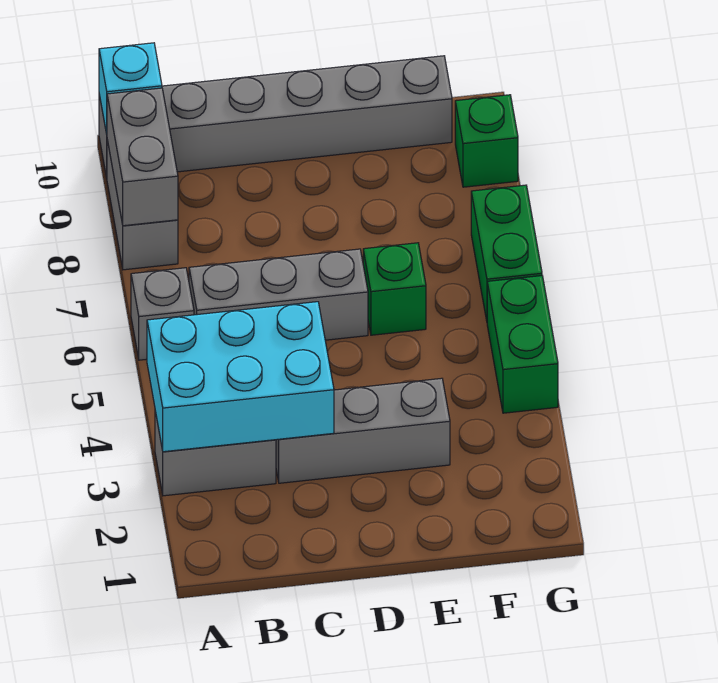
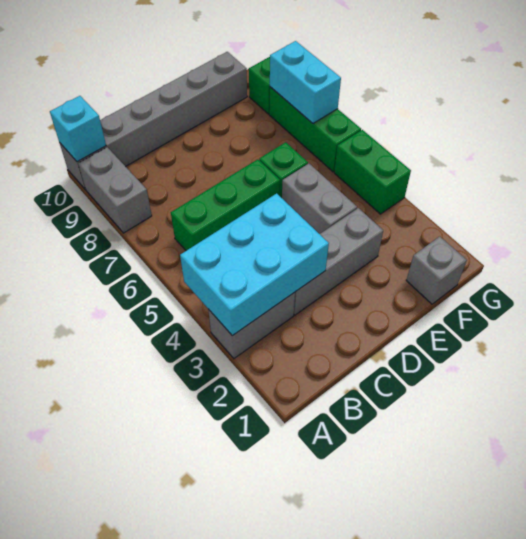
grey 1x1 brick [131,268,194,360] -> grey 1x1 brick moved to [406,236,467,304]
grey 1x2 brick [107,88,178,226] -> grey 1x2 brick moved to [282,164,357,234]
grey 1x3 brick [189,249,368,340] -> green 1x3 brick [171,159,280,251]
green 1x2 brick [471,185,542,321] -> green 1x3 brick [269,87,361,172]
none -> cyan 1x2 brick [270,41,341,123]

